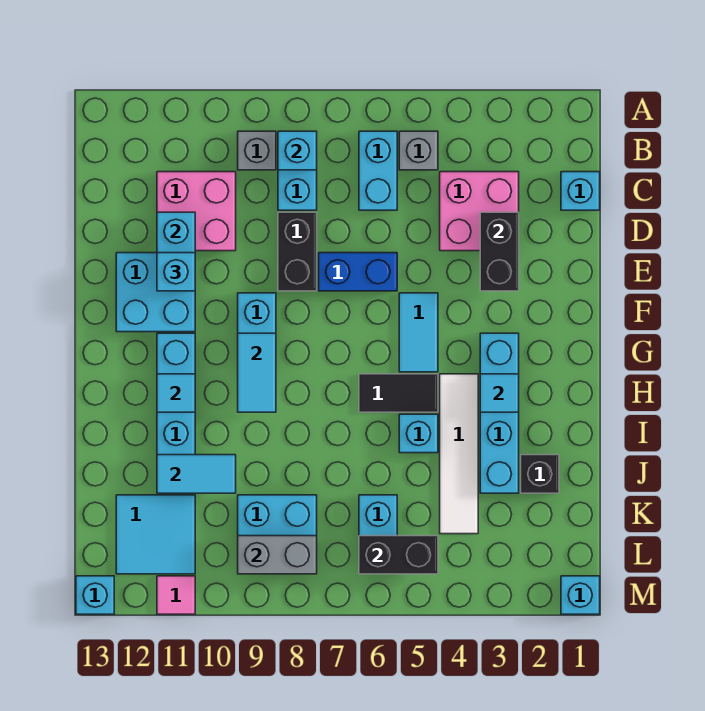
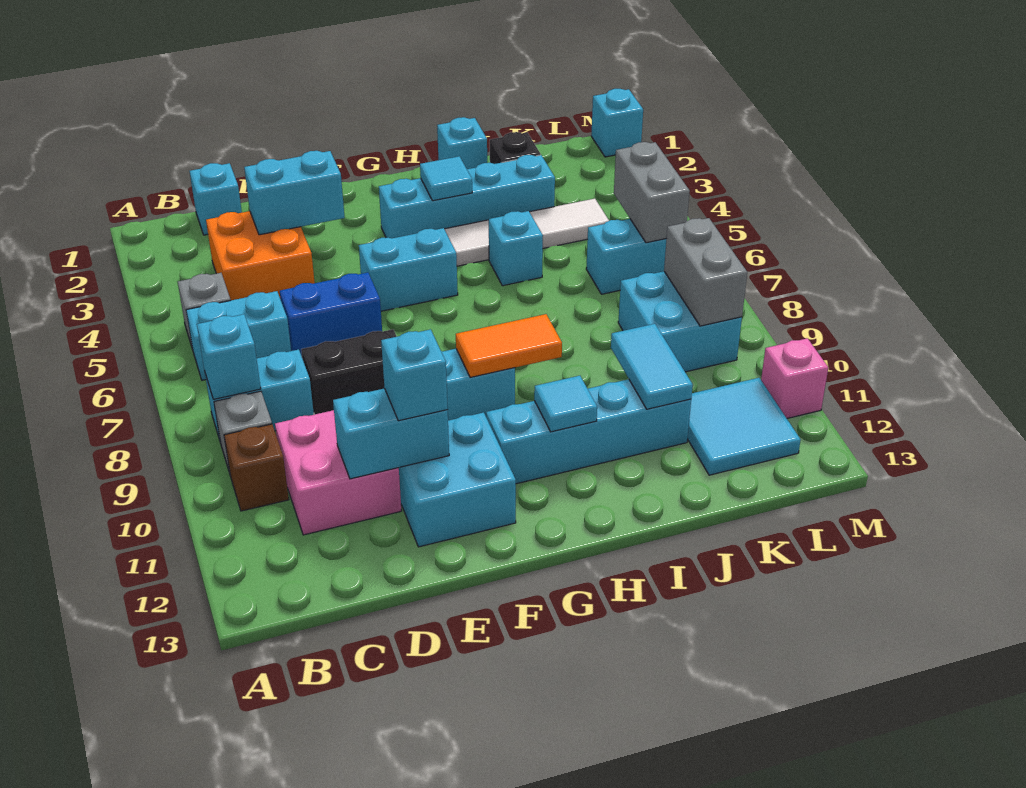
none -> brown 1x1 brick [224,424,289,511]
pink 2x2 brick [440,172,519,251] -> orange 2x2 brick [206,211,315,300]
black 1x2 brick [480,212,519,291] -> cyan 1x2 brick [244,151,345,235]
blue 1x2 brick [319,253,397,291] -> blue 1x2 brick turned to [280,272,382,356]
cyan 1x2 tile [399,293,438,372] -> cyan 1x2 brick [359,228,458,311]
cyan 1x2 tile [238,333,276,412] -> orange 1x2 tile [456,314,562,377]
black 1x2 tile [359,374,438,412] -> none
black 1x2 brick [359,536,438,574] -> grey 1x2 brick [614,142,690,243]
pink 1x1 tile [157,576,195,614] -> pink 1x1 brick [761,338,828,418]
cyan 1x1 brick [76,576,114,614] -> cyan 1x1 brick moved to [437,117,487,169]

